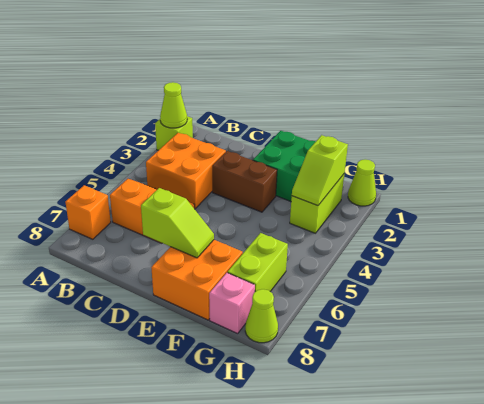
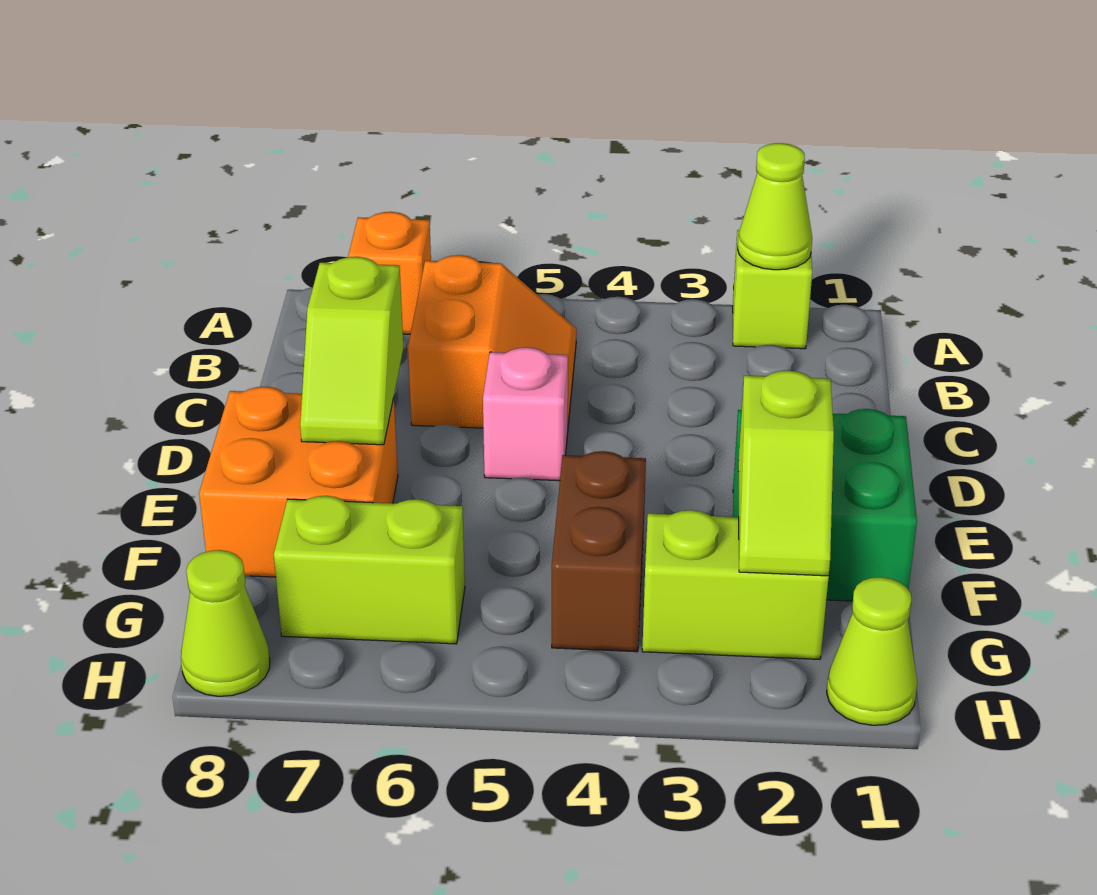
orange 2x2 brick [146,133,226,208] -> none
brown 1x2 brick [212,151,277,212] -> brown 1x2 brick moved to [552,451,646,652]
lime 1x2 slope [292,135,348,206] -> lime 1x2 slope turned to [738,370,834,576]
pink 1x1 brick [209,273,255,334] -> pink 1x1 brick moved to [483,347,568,481]

